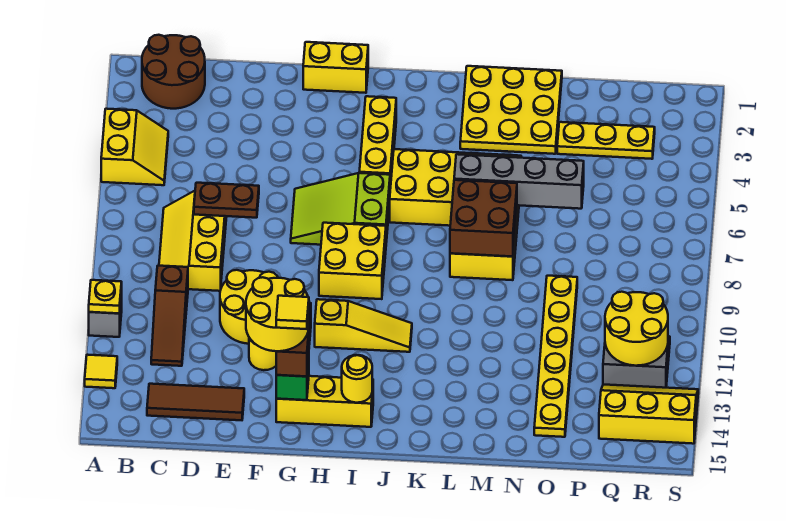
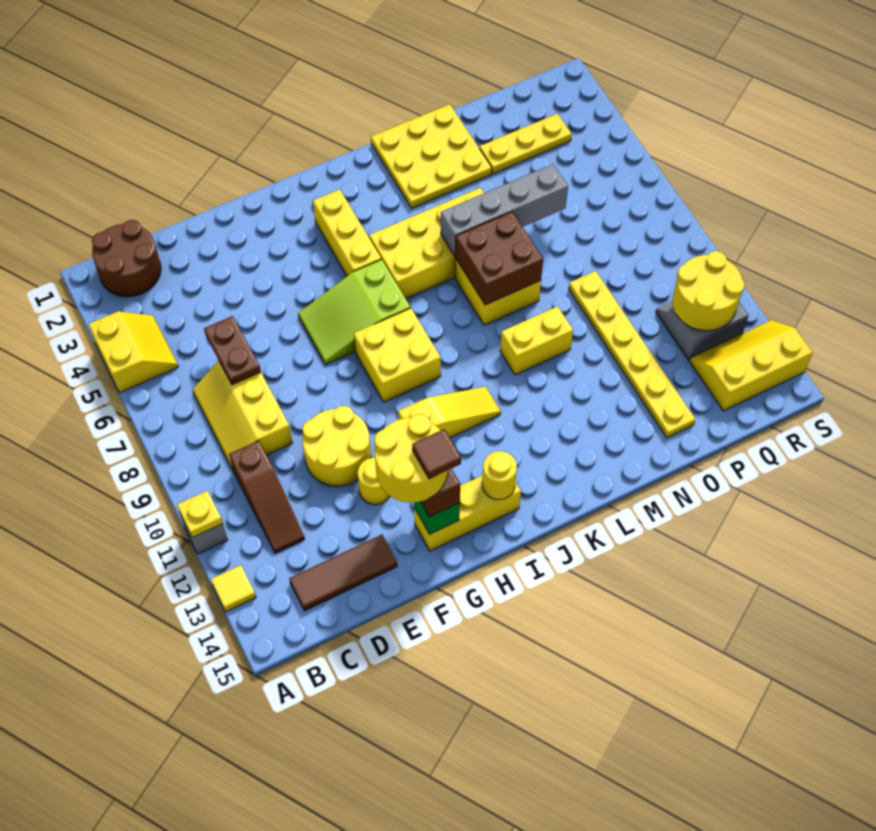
brown 1x2 plate [194,183,259,218] -> brown 1x2 plate turned to [204,316,261,385]
yellow 1x2 brick [303,42,368,93] -> yellow 1x2 brick moved to [500,306,573,375]
yellow 1x1 tile [276,296,309,329] -> brown 1x1 tile [412,429,461,479]

